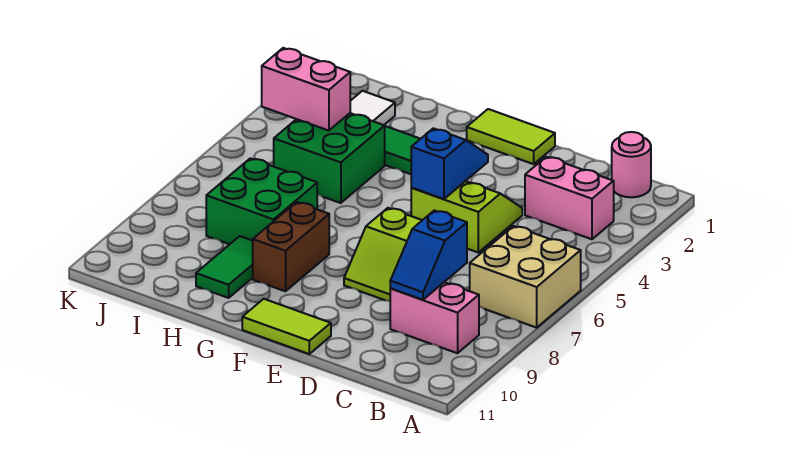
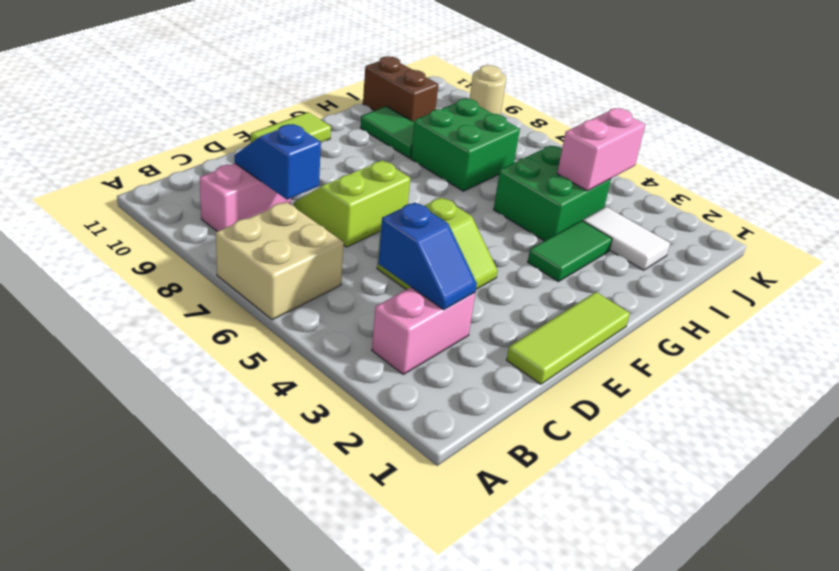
pink 1x1 round brick [612,132,651,197] -> none
lime 1x2 tile [467,109,555,164] -> lime 1x3 tile [507,292,630,384]
blue 1x2 slope [411,128,488,199] -> blue 1x2 slope moved to [378,202,477,310]
brown 1x2 brick [253,202,329,291] -> brown 1x2 brick moved to [363,56,438,122]
none -> tan 1x1 round brick [470,65,506,115]

